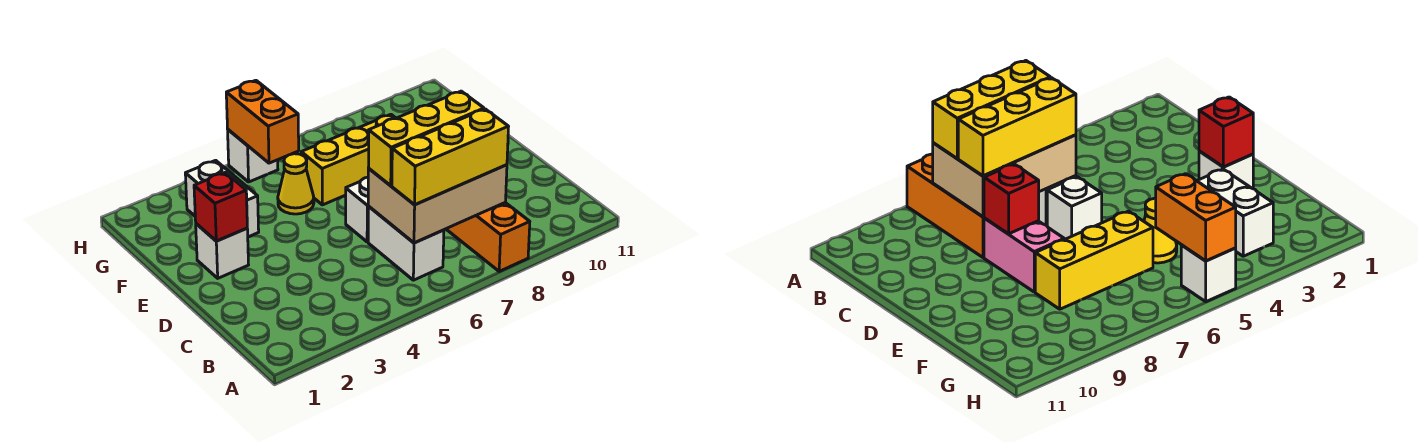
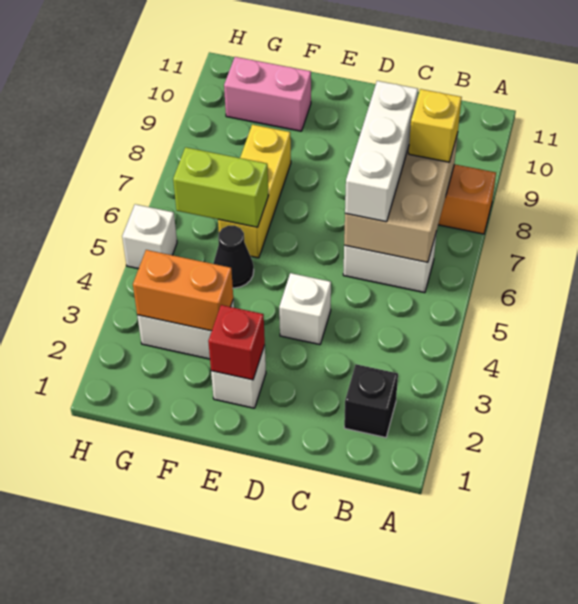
none -> black 1x1 brick [344,364,398,438]
yellow 1x3 brick [392,109,509,205] -> yellow 1x1 brick [409,89,462,162]
yellow 1x3 brick [368,91,484,186] -> white 1x3 brick [345,81,418,222]
white 1x1 brick [346,177,369,242] -> white 1x1 brick moved to [279,273,331,345]
pink 1x2 brick [984,218,1064,292] -> pink 1x2 brick moved to [224,57,311,131]
red 1x1 brick [984,164,1039,234] -> none
yellow 1x1 cone [278,154,314,214] -> black 1x1 cone [213,226,254,288]
none -> lime 1x2 brick [173,147,269,227]
orange 1x2 brick [226,80,299,163] -> orange 1x2 brick moved to [133,250,233,331]

